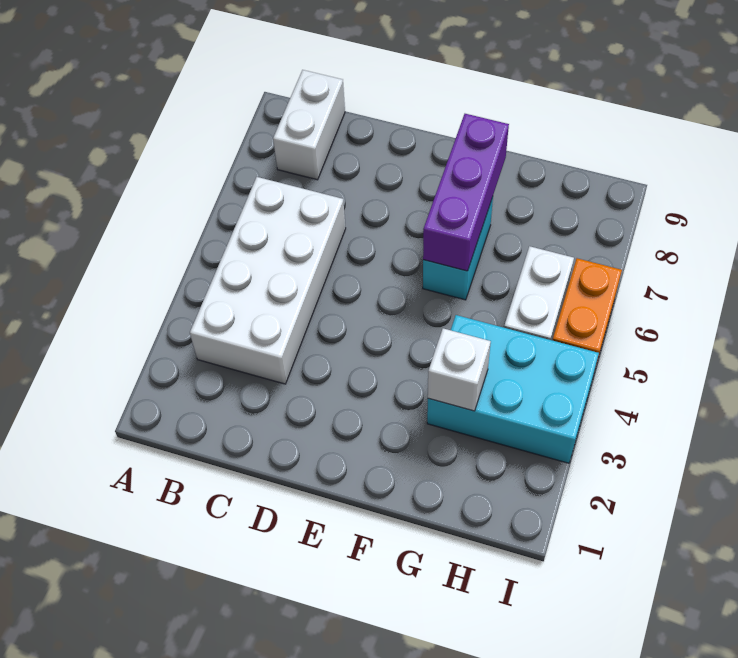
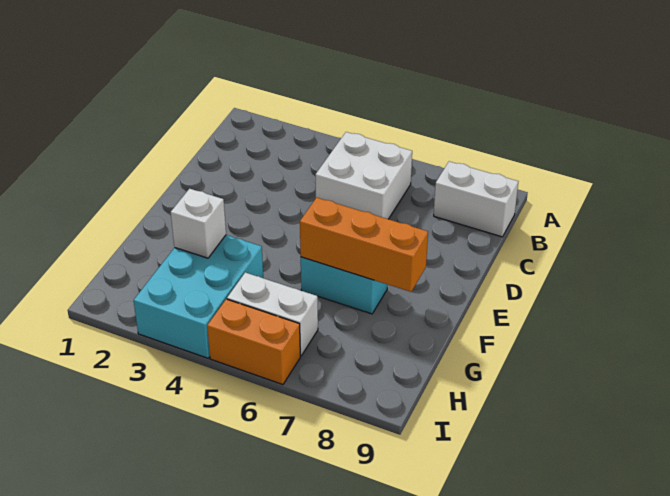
white 2x4 brick [190,177,346,384] -> white 2x2 brick [315,132,412,219]
purple 1x3 brick [423,114,509,271] -> orange 1x3 brick [300,198,428,292]

